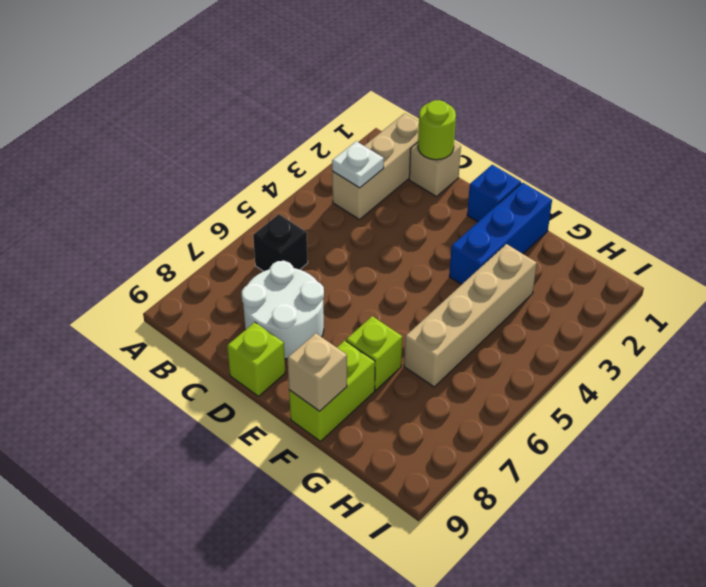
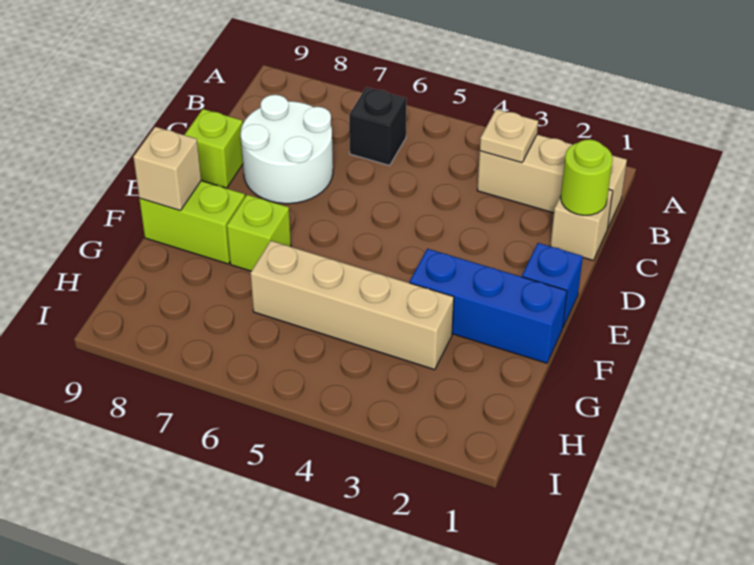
white 1x1 plate [332,141,384,188] -> tan 1x1 plate [480,109,538,163]

